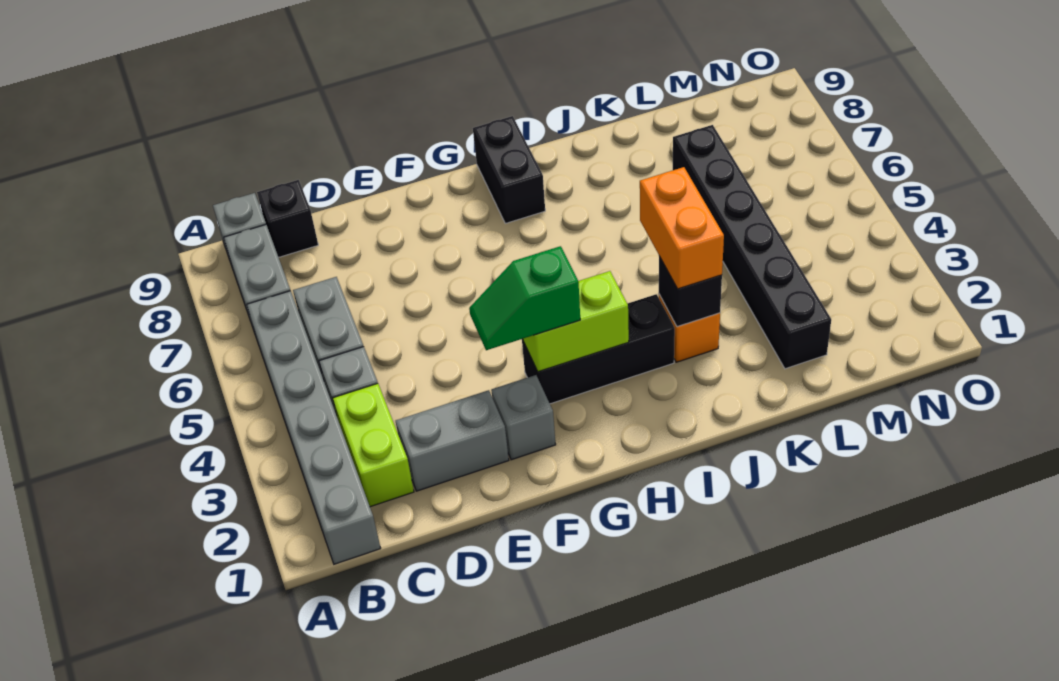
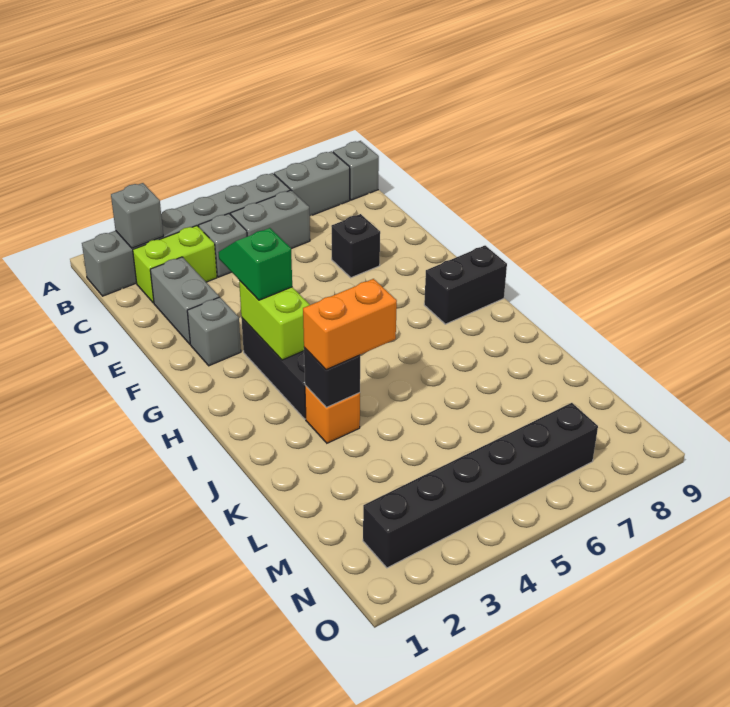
none -> grey 1x1 brick [111,183,163,248]
black 1x1 brick [257,180,318,257] -> black 1x1 brick moved to [331,214,380,278]
black 1x6 brick [673,125,831,369] -> black 1x6 brick moved to [363,403,598,568]

